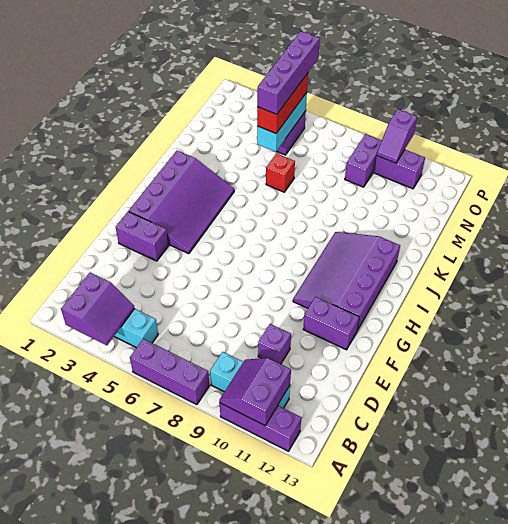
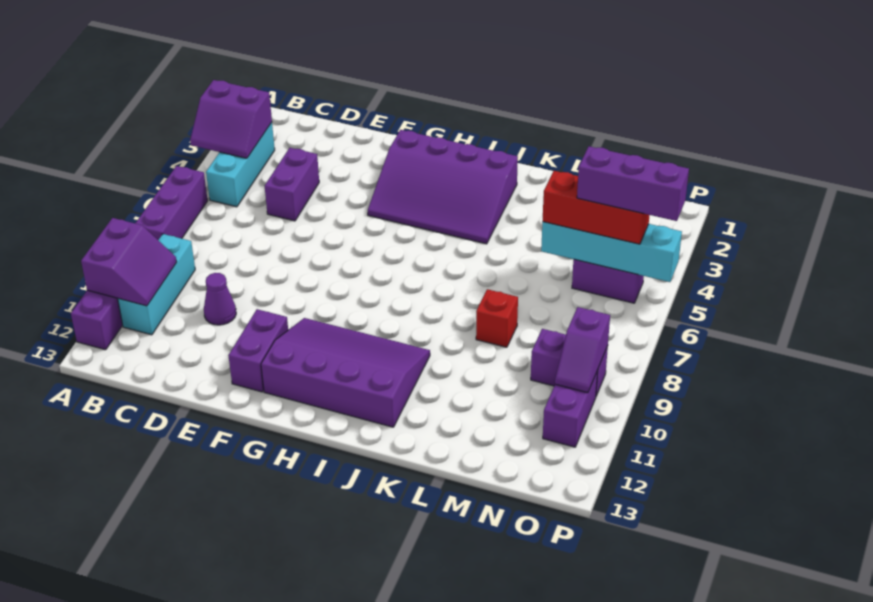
purple 2x2 slope [219,358,291,426] -> purple 2x2 slope turned to [81,218,177,306]
purple 1x1 brick [258,324,291,364] -> purple 1x1 cone [204,273,236,325]
purple 1x2 brick [116,212,169,261] -> purple 1x2 brick moved to [265,148,319,221]
red 1x1 brick [266,153,295,192] -> red 1x1 brick moved to [476,289,518,347]
cyan 1x3 brick [257,92,307,152] -> cyan 1x4 brick [541,222,682,282]
purple 1x4 brick [257,31,320,114] -> purple 1x3 brick [577,146,689,221]
purple 1x2 slope [377,109,417,163] -> purple 1x2 slope turned to [555,307,610,393]

